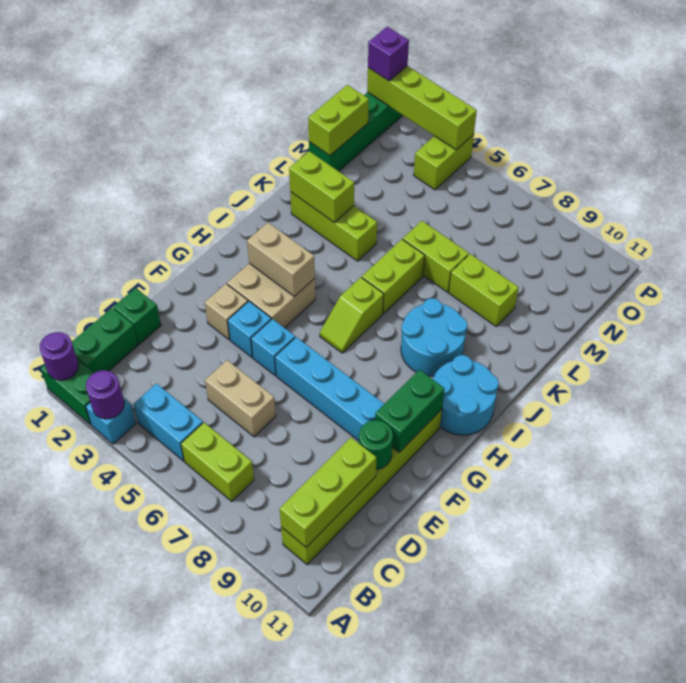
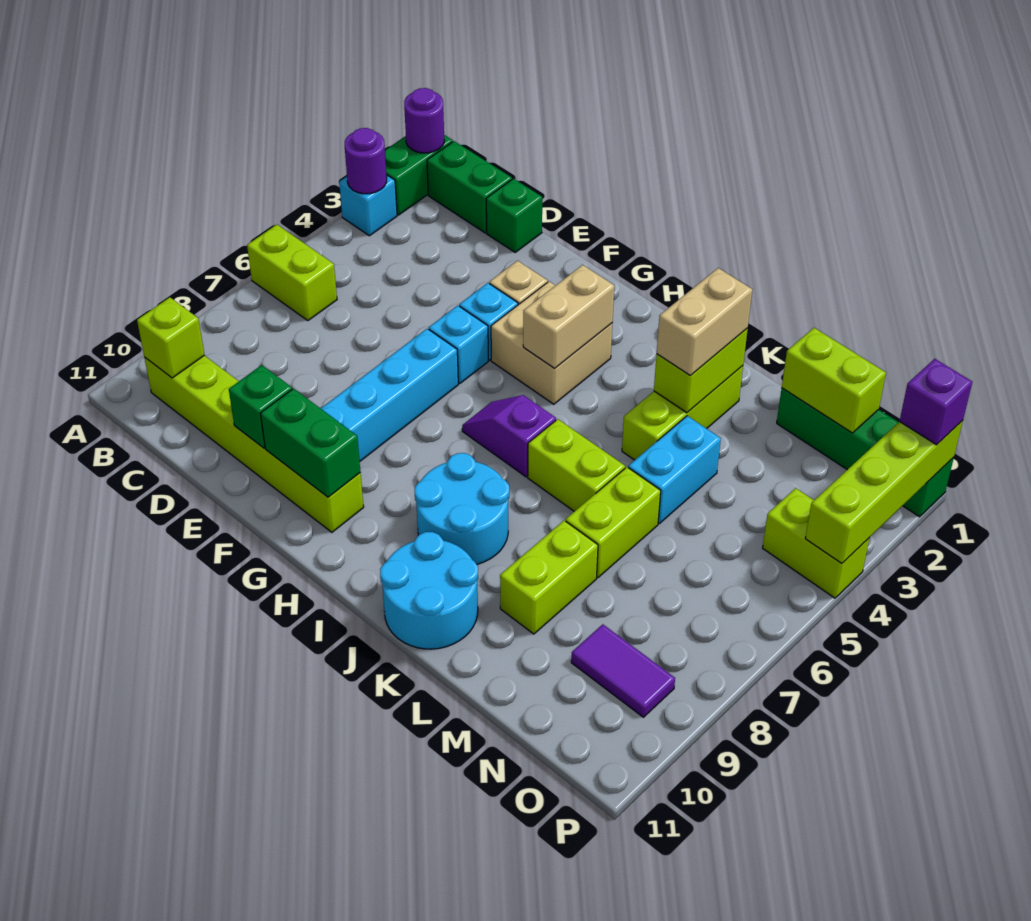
cyan 1x2 brick [133,384,203,461] -> cyan 1x2 brick moved to [628,416,721,524]
lime 1x2 brick [181,422,254,501] -> lime 1x2 brick turned to [247,225,337,321]
lime 1x3 brick [280,438,377,547] -> lime 1x1 brick [137,297,204,378]
tan 1x2 brick [205,360,276,437] -> tan 1x2 brick moved to [657,268,752,376]
green 1x1 round brick [359,420,393,469] -> green 1x1 brick [229,365,292,448]
lime 1x2 slope [320,277,384,353] -> purple 1x2 slope [462,395,556,477]
cyan 2x2 round brick [433,355,499,435] -> cyan 2x2 round brick moved to [380,532,478,649]
none -> purple 1x2 tile [571,624,675,717]

